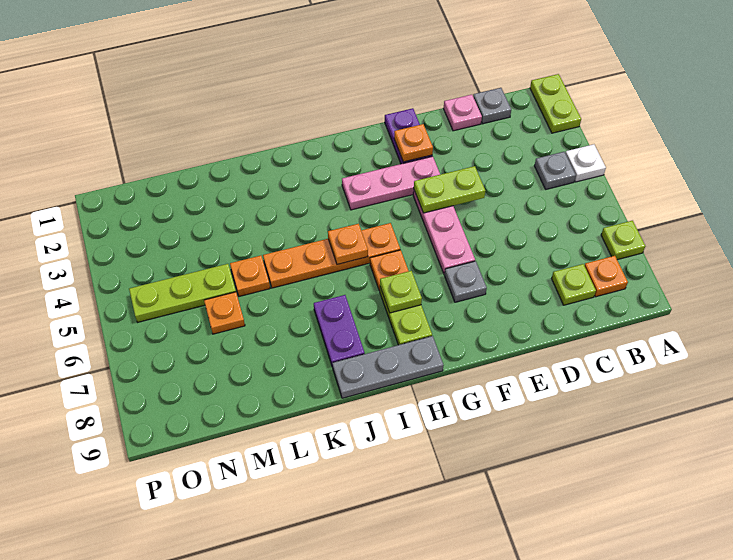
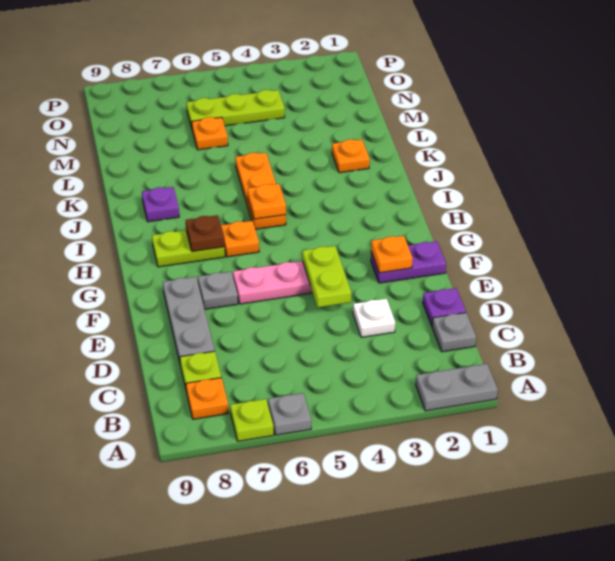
lime 1x2 plate [530,74,581,133] -> grey 1x2 plate [416,364,498,411]
white 1x1 plate [565,144,606,182] -> white 1x1 plate moved to [353,299,395,337]
grey 1x1 plate [534,152,576,189] -> grey 1x1 plate moved to [268,393,311,435]
pink 1x1 plate [444,95,482,131] -> purple 1x1 plate [423,288,466,326]
pink 1x3 plate [342,156,440,210] -> none
orange 1x4 plate [263,223,400,288] -> orange 1x3 plate [235,153,286,229]
lime 1x1 plate [380,271,422,313] -> brown 1x1 plate [186,215,225,252]
grey 1x3 plate [332,336,444,398] -> grey 1x3 plate moved to [163,277,215,362]
purple 1x2 plate [314,295,365,367] -> purple 1x1 plate [142,187,179,222]
orange 1x1 plate [230,256,270,296] -> orange 1x1 plate moved to [332,139,370,173]
lime 1x3 plate [129,264,236,322] -> lime 1x3 plate turned to [187,90,285,128]

